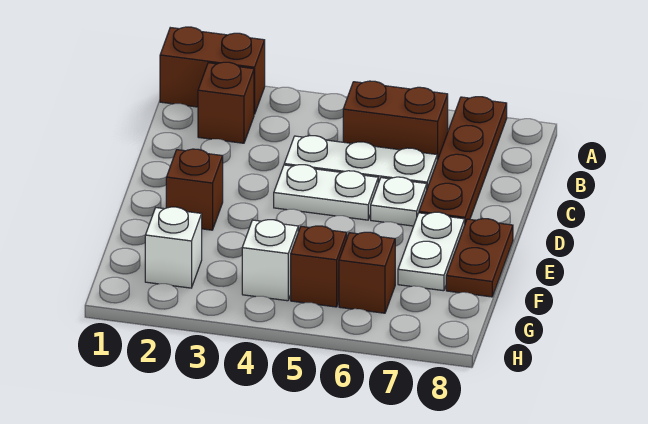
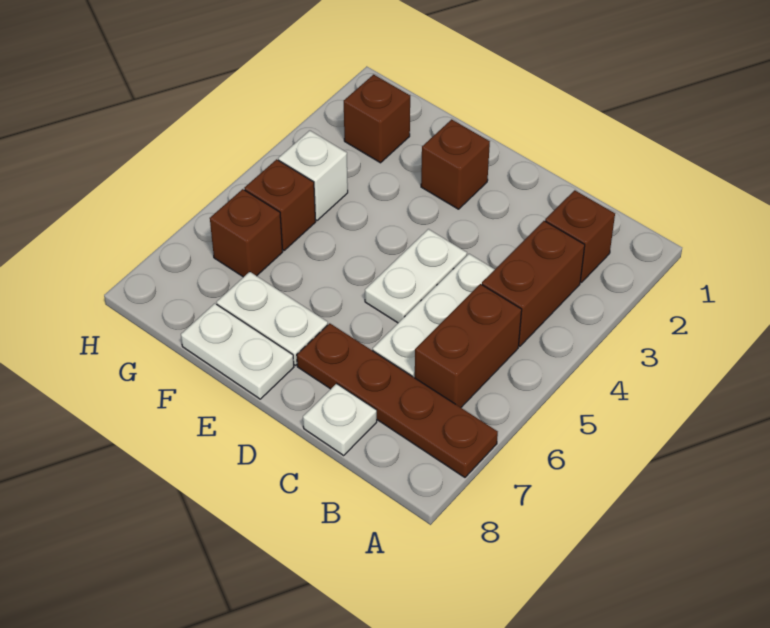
brown 1x2 brick [160,27,265,114] -> brown 1x2 brick moved to [482,221,585,347]
white 1x1 plate [371,177,427,226] -> white 1x1 plate moved to [303,384,377,455]
brown 1x2 plate [446,219,513,297] -> white 1x2 plate [181,303,294,399]
white 1x1 brick [145,207,202,288] -> brown 1x1 brick [344,75,410,163]

